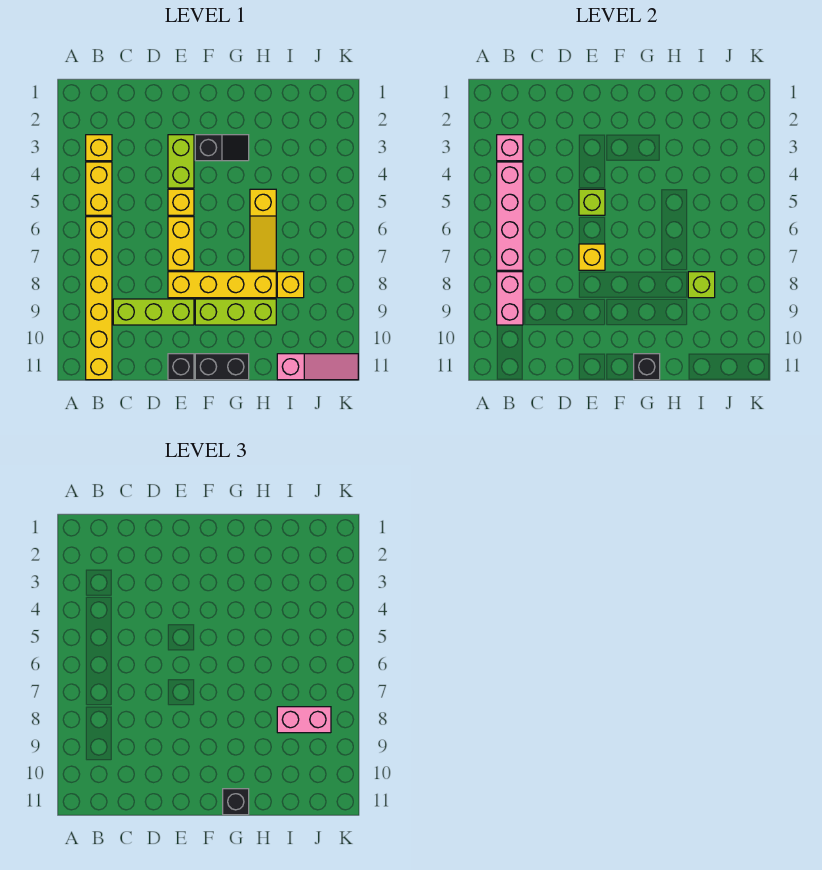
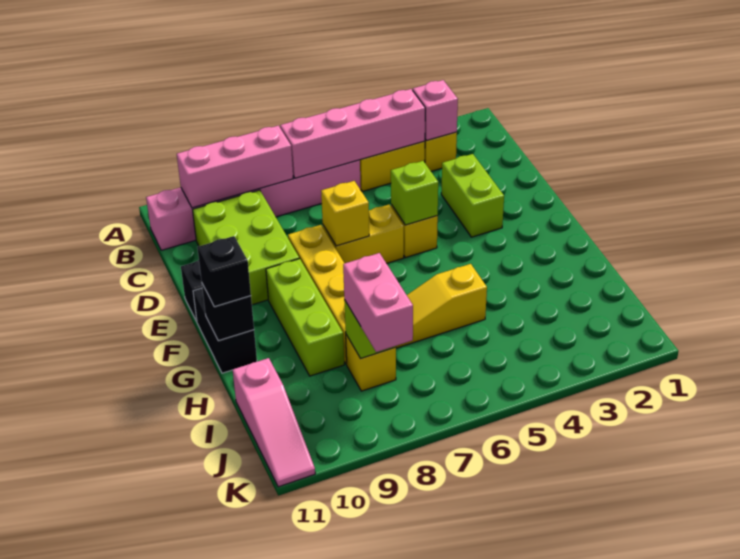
yellow 1x6 brick [86,217,112,380] -> pink 1x6 brick [146,160,361,250]
pink 1x2 brick [497,272,523,325] -> pink 1x3 brick [177,126,293,208]
lime 1x3 brick [113,299,194,325] -> lime 2x3 brick [193,190,299,305]
lime 1x2 brick [168,135,194,188] -> lime 1x2 brick turned to [441,154,504,237]
black 1x2 slope [195,135,249,161] -> none

